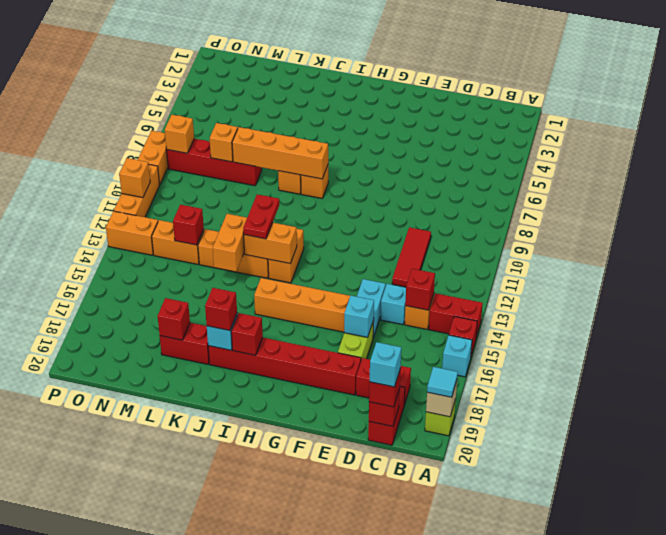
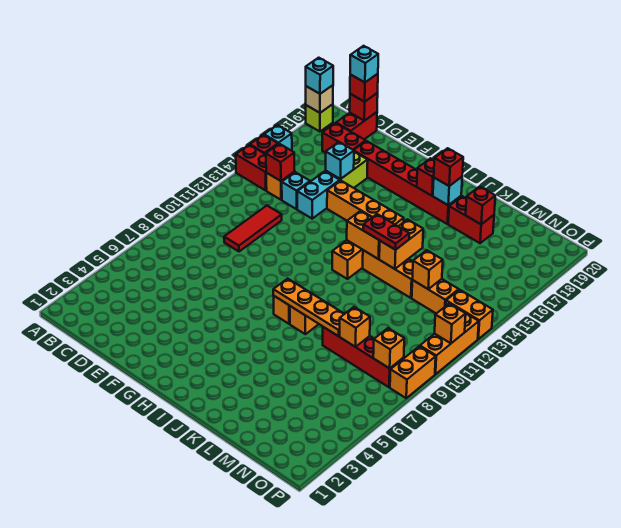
cyan 1x1 tile [427,367,458,397] -> cyan 1x1 brick [306,58,333,94]
orange 1x4 brick [232,127,328,179] -> orange 1x4 plate [273,279,344,336]
red 1x2 plate [243,194,279,239] -> red 1x2 plate turned to [363,214,409,250]
red 1x1 brick [173,205,204,245] -> orange 1x1 brick [412,250,443,289]

